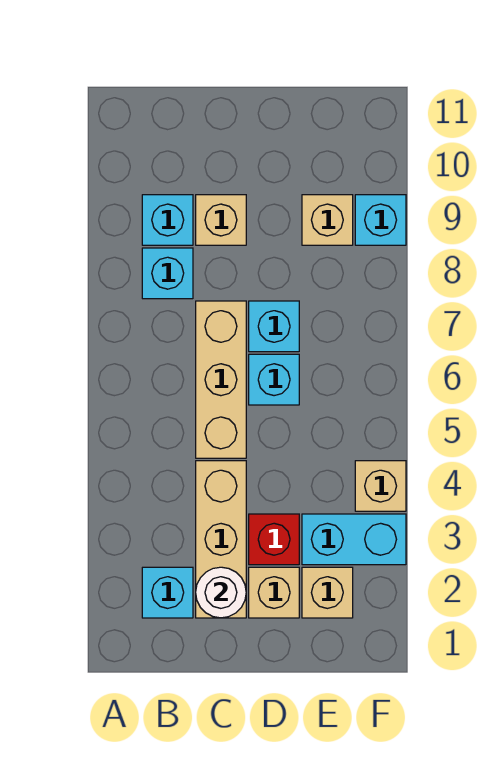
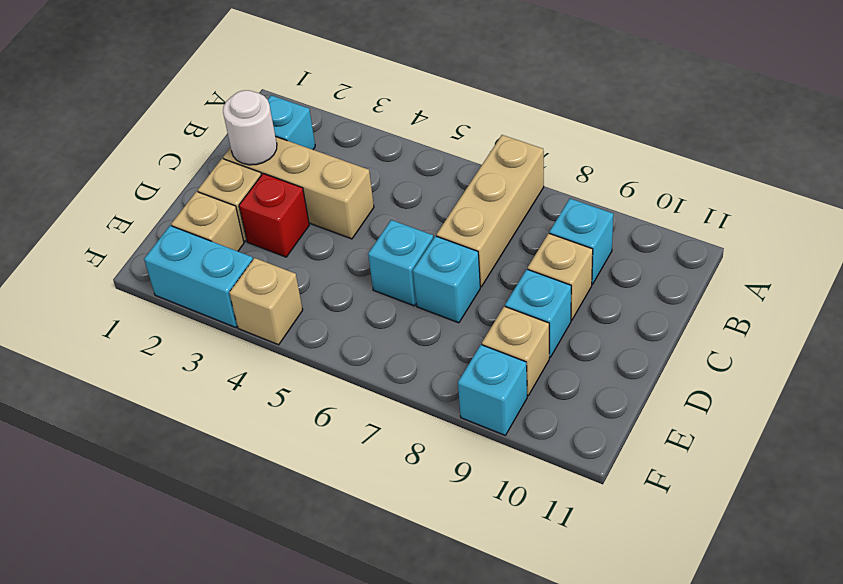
cyan 1x1 brick [142,248,193,299] -> cyan 1x1 brick moved to [505,269,571,357]
tan 1x3 brick [196,301,246,458] -> tan 1x3 brick turned to [436,135,544,287]
cyan 1x2 brick [302,514,406,565] -> cyan 1x2 brick turned to [144,226,253,328]

